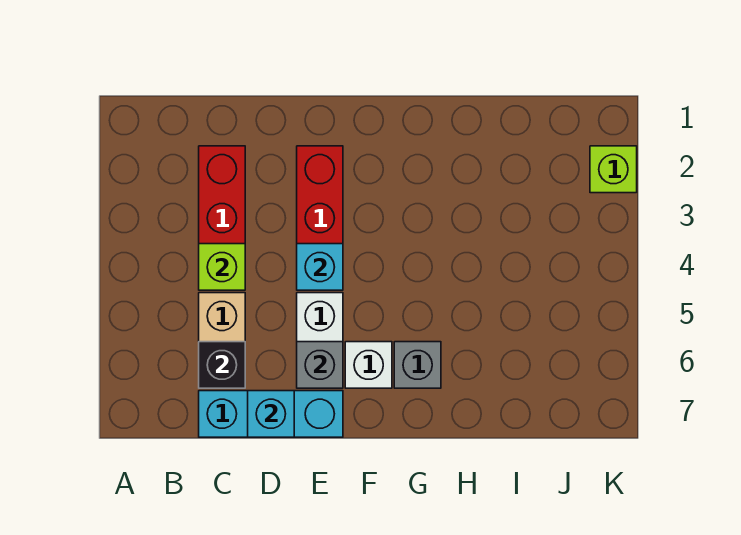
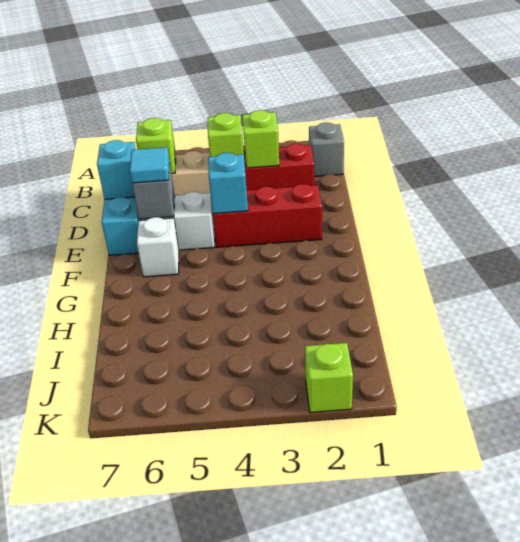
none -> lime 1x1 brick [242,110,279,168]
black 1x1 brick [199,342,245,388] -> lime 1x1 brick [136,118,176,174]
none -> cyan 1x1 tile [130,147,169,183]
grey 1x1 brick [394,342,441,388] -> grey 1x1 brick moved to [309,123,344,177]

